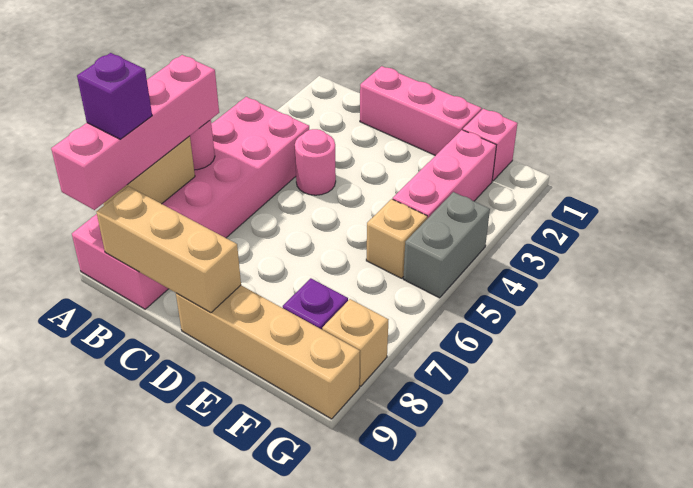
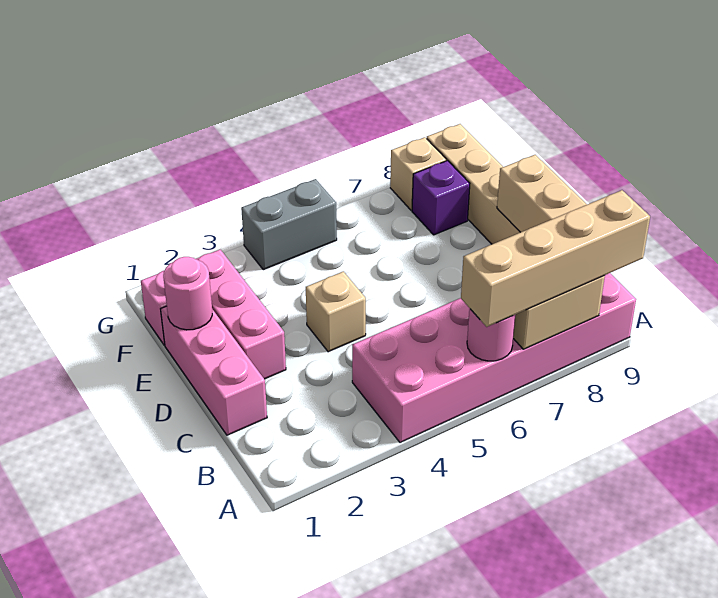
pink 1x4 brick [51,55,219,210] -> tan 1x4 brick [461,190,650,327]
purple 1x1 brick [77,53,152,139] -> none
pink 1x1 round brick [295,129,336,195] -> pink 1x1 round brick moved to [163,257,212,330]
pink 1x3 brick [393,130,496,219] -> pink 1x3 brick turned to [197,250,286,379]
tan 1x1 brick [366,199,427,278] -> tan 1x1 brick moved to [306,271,366,352]

